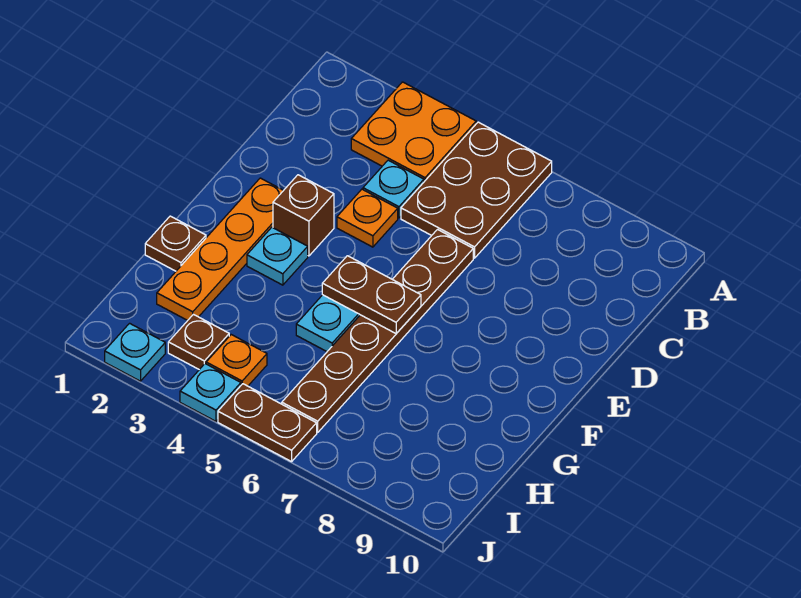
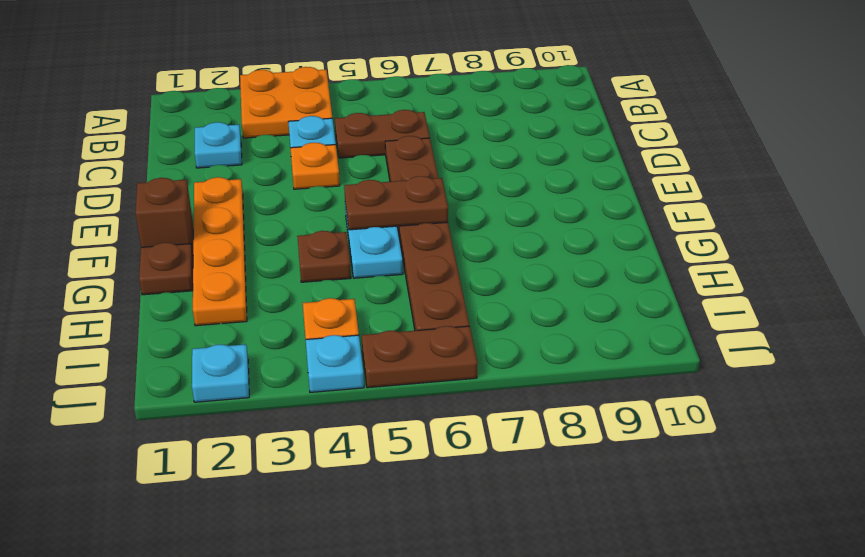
brown 2x3 plate [401,122,552,258] -> brown 1x2 plate [335,110,430,158]
brown 1x1 brick [273,175,334,256] -> brown 1x1 brick moved to [135,178,193,254]
cyan 1x1 plate [247,227,308,285] -> cyan 1x1 plate moved to [194,122,242,168]
brown 1x1 plate [168,314,229,370] -> brown 1x1 plate moved to [297,231,351,282]

